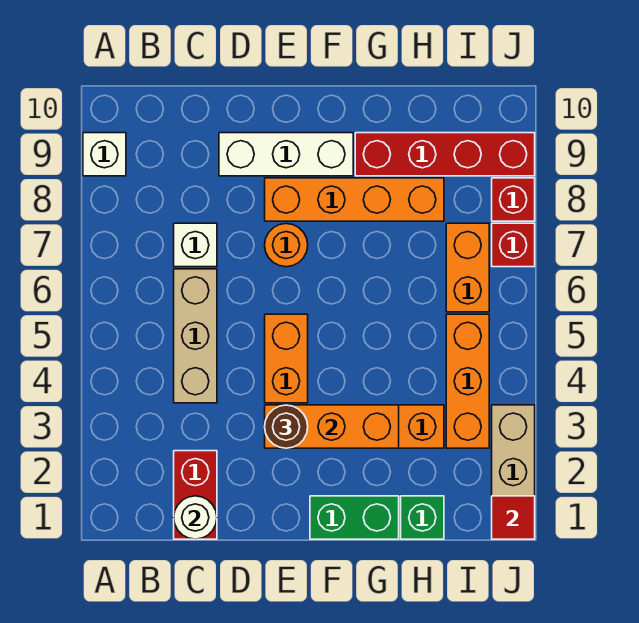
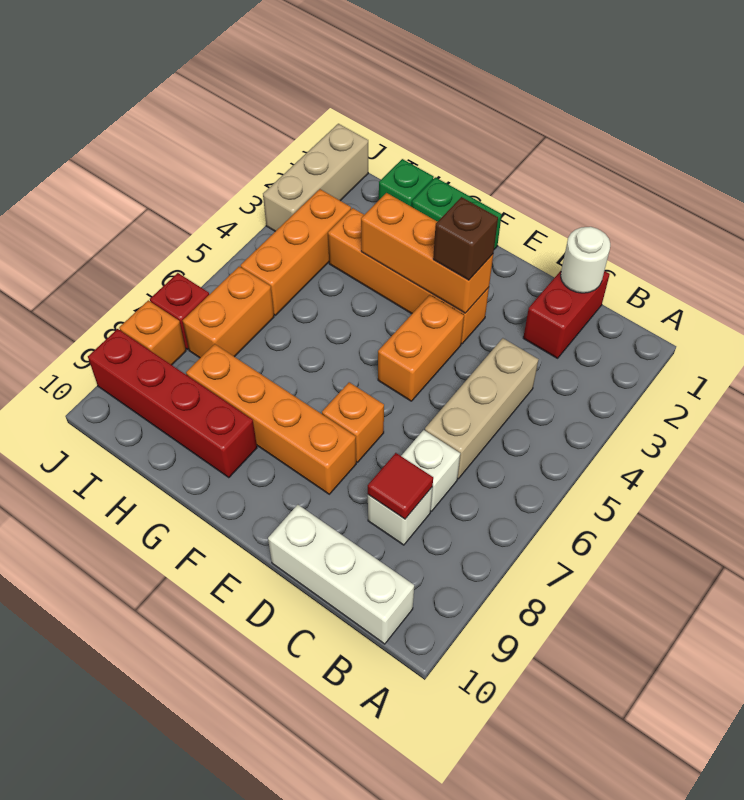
white 1x1 brick [83,133,126,176] -> white 1x1 brick moved to [368,488,432,545]
white 1x3 brick [219,133,353,176] -> white 1x3 brick moved to [268,505,414,644]
brown 1x1 round brick [265,405,308,448] -> brown 1x1 brick [433,197,498,280]
orange 1x1 round brick [265,224,308,267] -> orange 1x1 brick [322,382,384,462]
red 1x1 tile [492,496,535,539] -> red 1x1 tile moved to [368,453,433,519]
red 1x1 brick [492,178,535,221] -> orange 1x1 brick [119,300,186,365]

